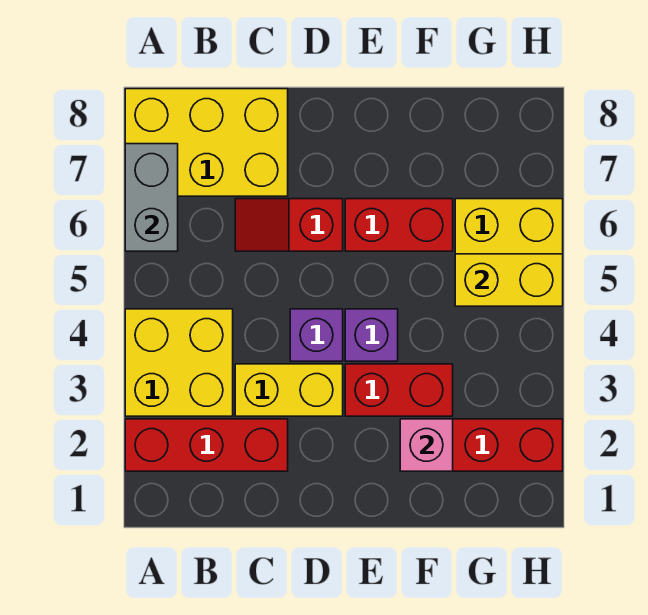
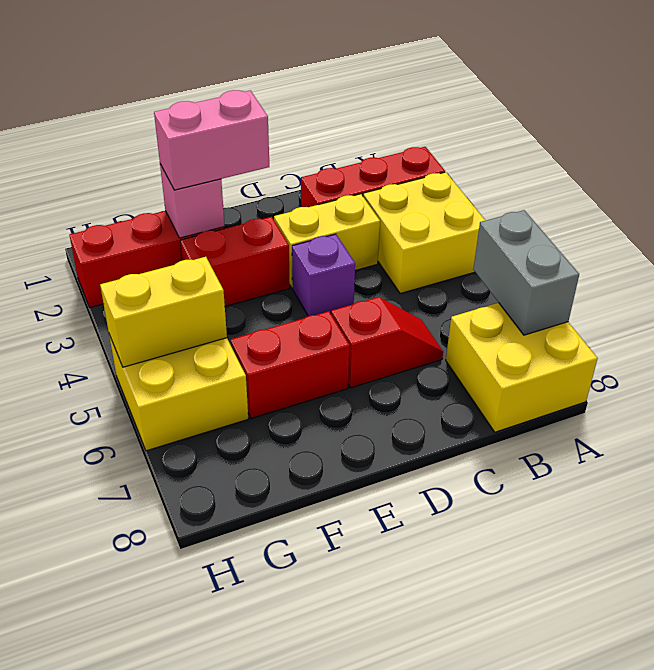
yellow 2x3 brick [125,89,288,196] -> yellow 2x2 brick [446,303,598,432]
none -> pink 1x2 brick [154,90,269,190]
purple 1x1 brick [345,309,398,361] -> none

